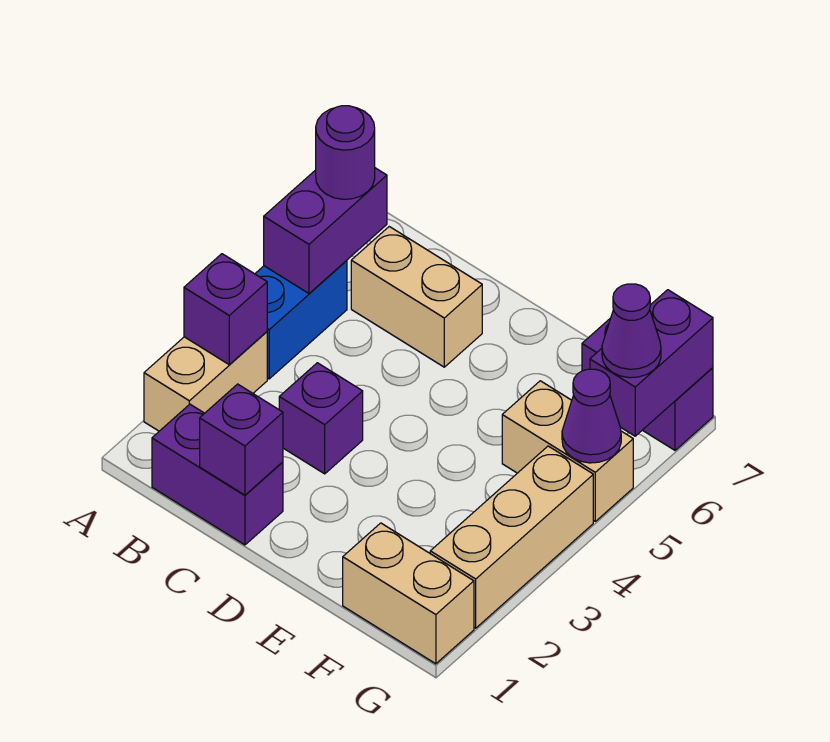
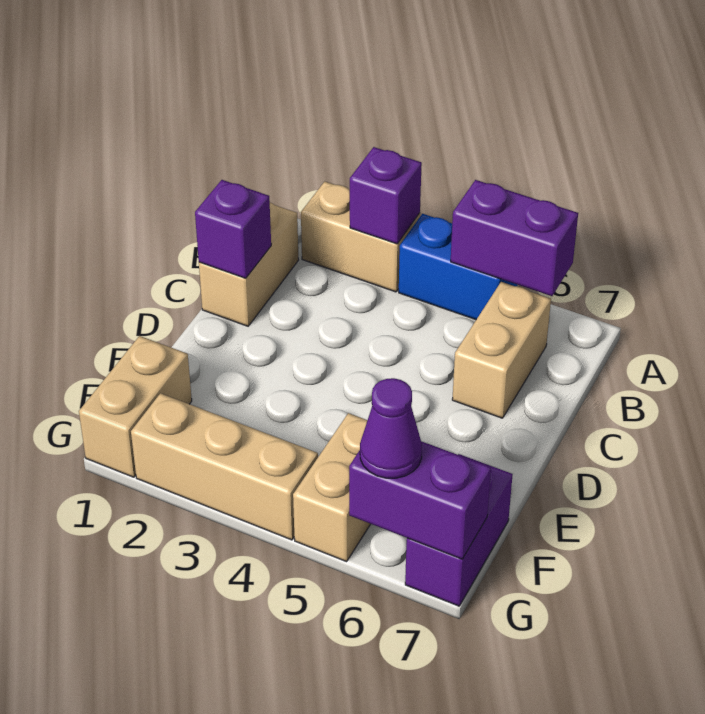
purple 1x1 round brick [316,106,375,199] -> none
purple 1x2 brick [152,404,283,545] -> tan 1x2 brick [199,203,299,326]
purple 1x1 brick [279,363,363,474] -> none
purple 1x1 cone [562,369,621,463] -> none

